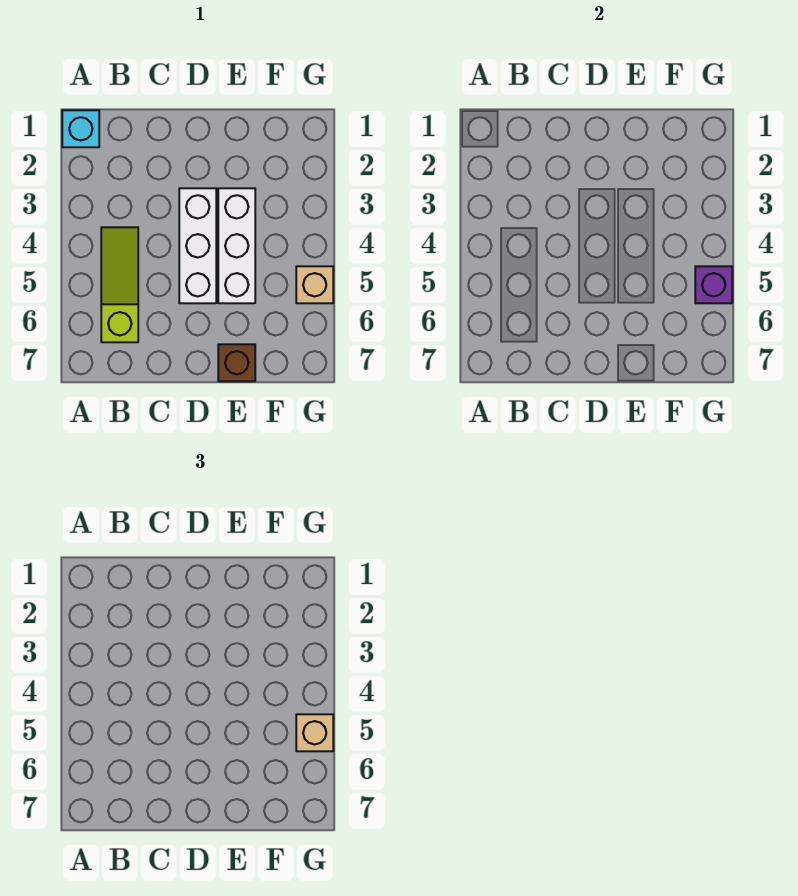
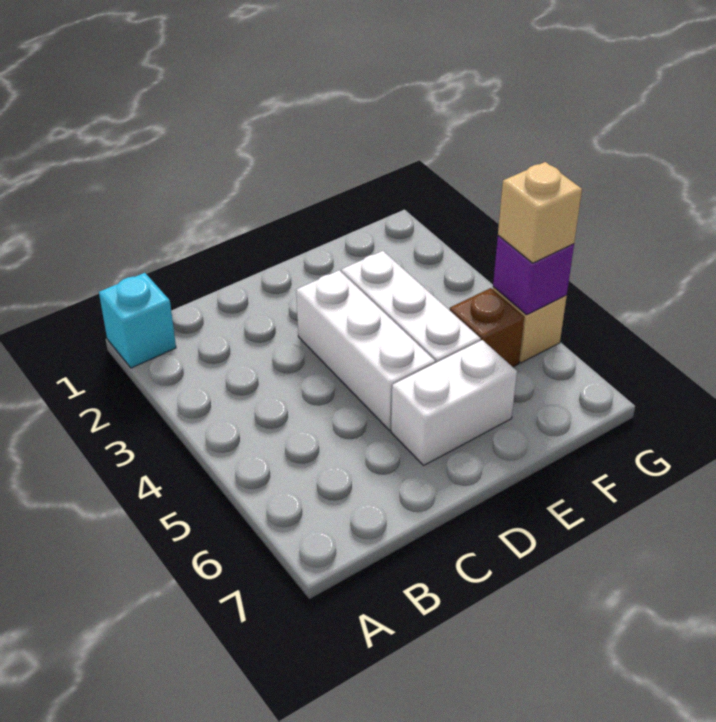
lime 1x3 slope [101,227,138,342] -> none
none -> white 1x2 brick [391,340,517,465]
brown 1x1 brick [218,344,255,381] -> brown 1x1 brick moved to [450,288,524,367]

